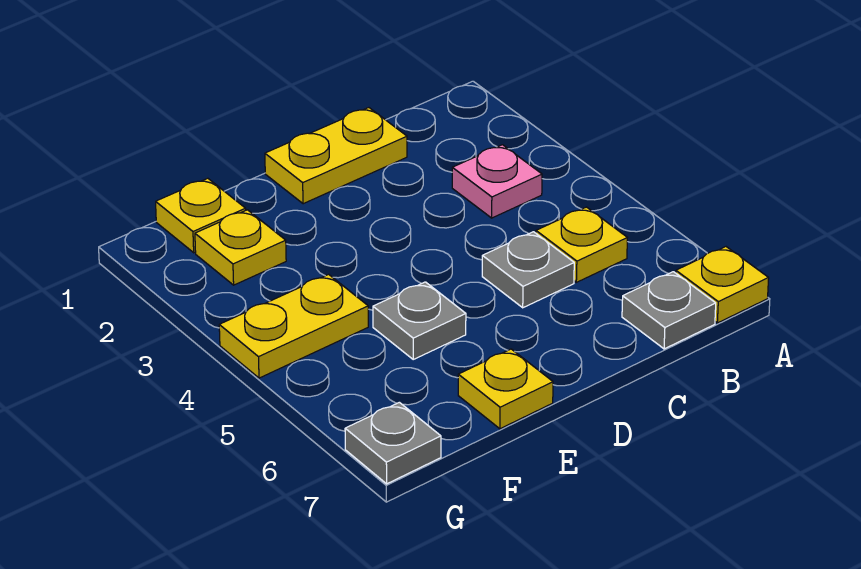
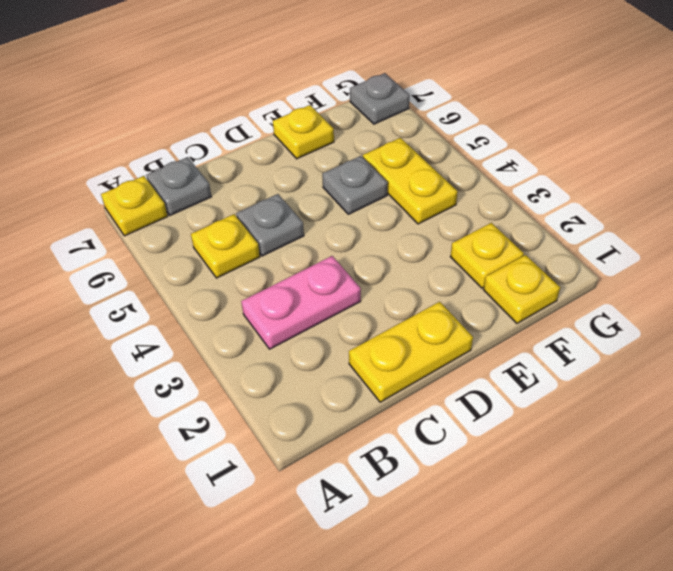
pink 1x1 plate [452,145,542,218] -> pink 1x2 plate [241,256,361,349]
yellow 1x2 plate [219,274,368,378] -> yellow 1x2 plate turned to [363,138,458,224]

